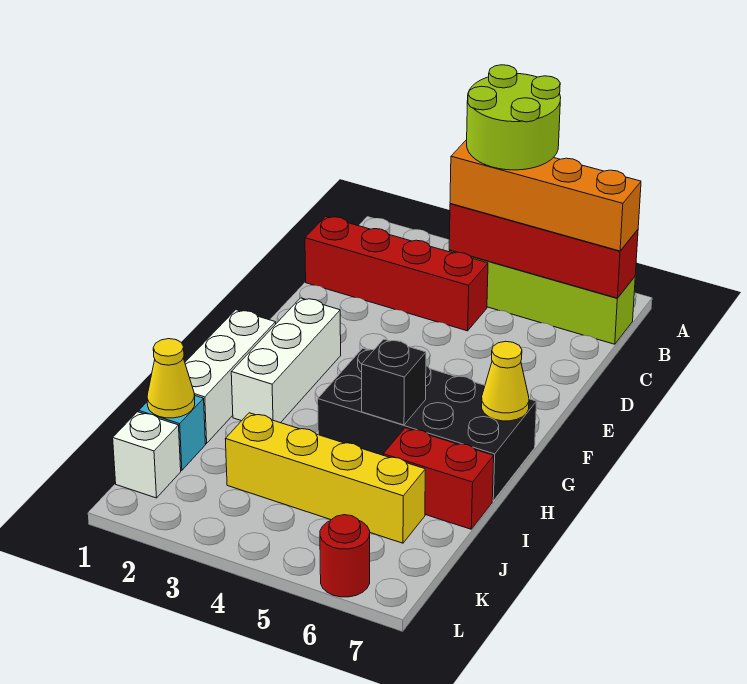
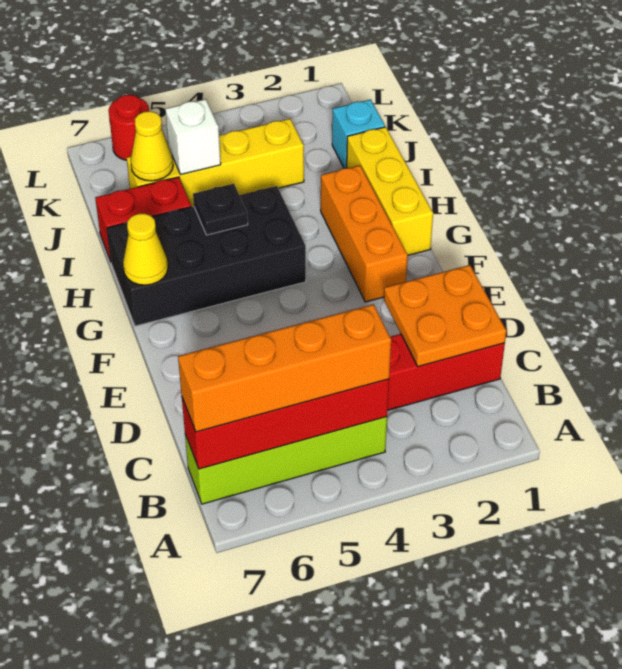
lime 2x2 round brick [467,65,561,170] -> none
none -> orange 2x2 plate [384,265,506,366]
white 1x3 brick [231,298,341,423] -> orange 1x3 brick [321,165,408,302]
white 1x3 brick [185,310,276,443] -> yellow 1x3 brick [347,127,433,255]
black 1x1 brick [362,339,426,425] -> black 1x1 plate [193,184,248,235]
yellow 1x1 cone [147,339,195,418] -> yellow 1x1 cone moved to [131,111,173,181]
white 1x1 brick [113,412,181,498] -> white 1x1 brick moved to [165,99,221,174]

